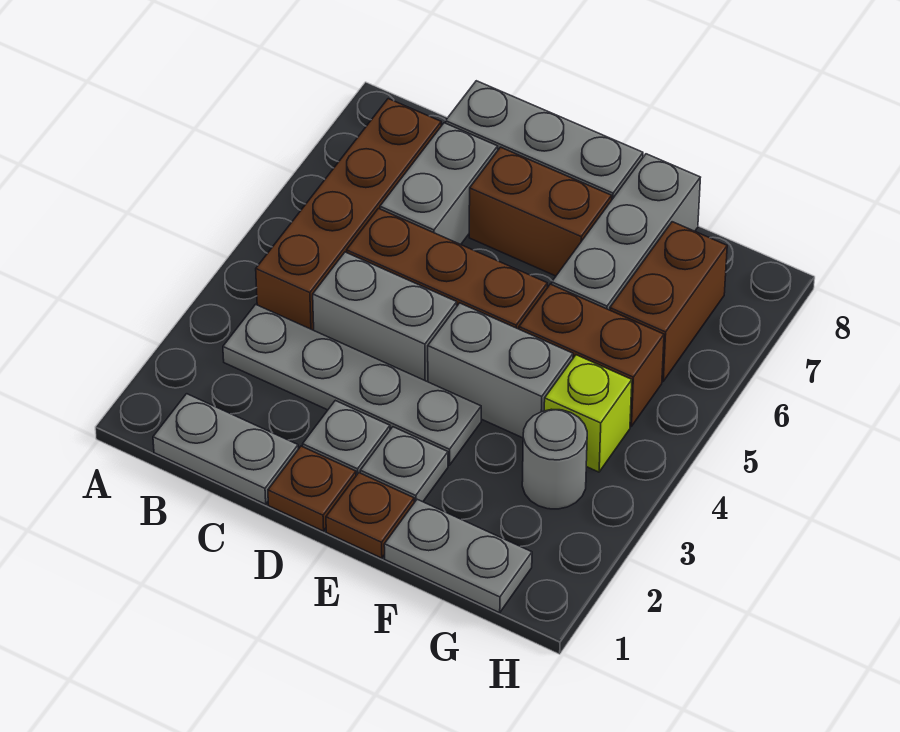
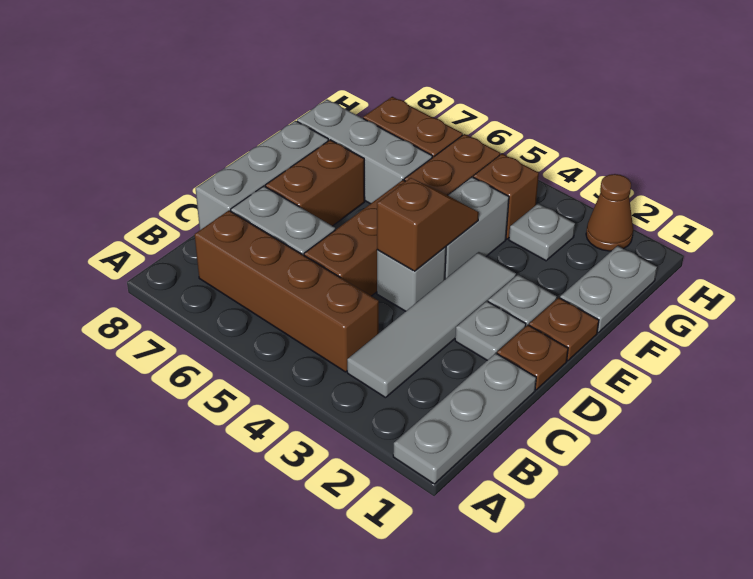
grey 1x2 plate [153,394,298,504] -> grey 1x3 plate [393,353,536,484]
grey 1x4 plate [223,304,481,465] -> grey 1x4 tile [347,252,516,398]
grey 1x2 brick [313,252,457,382] -> grey 1x1 brick [377,247,446,311]
none -> brown 1x2 slope [377,178,479,271]
grey 1x1 round brick [522,409,587,509] -> grey 1x1 plate [509,204,575,261]
lime 1x1 brick [544,355,632,472] -> brown 1x1 brick [473,154,539,239]
none -> brown 1x1 cone [586,174,633,251]

